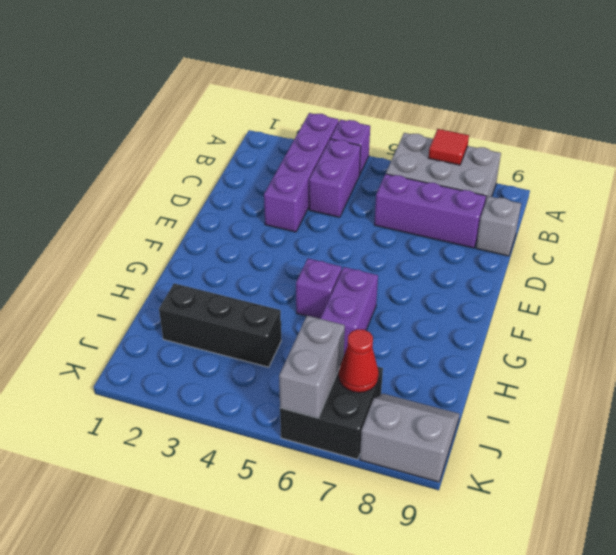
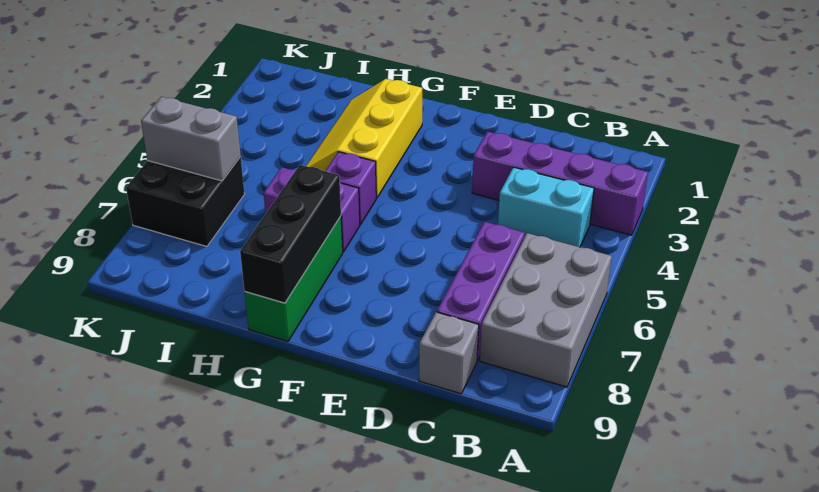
purple 1x1 brick [331,120,370,175] -> none
red 1x1 tile [428,129,469,165] -> none
purple 1x2 brick [309,139,361,217] -> cyan 1x2 brick [498,167,594,247]
none -> yellow 2x3 slope [306,79,422,198]
none -> green 1x3 brick [245,216,343,342]
black 1x3 brick [159,283,281,367] -> black 1x3 brick moved to [240,165,341,303]
red 1x1 cone [339,329,379,393] -> none
grey 2x2 slope [360,394,460,482] -> none

